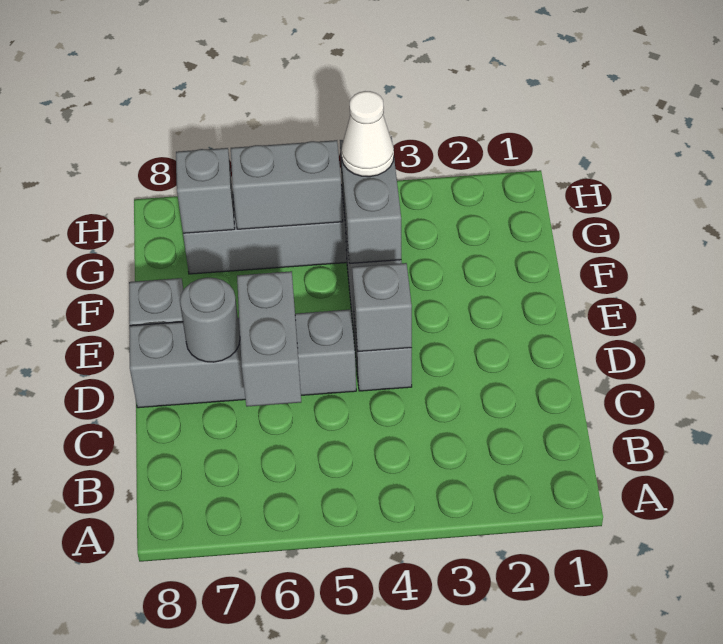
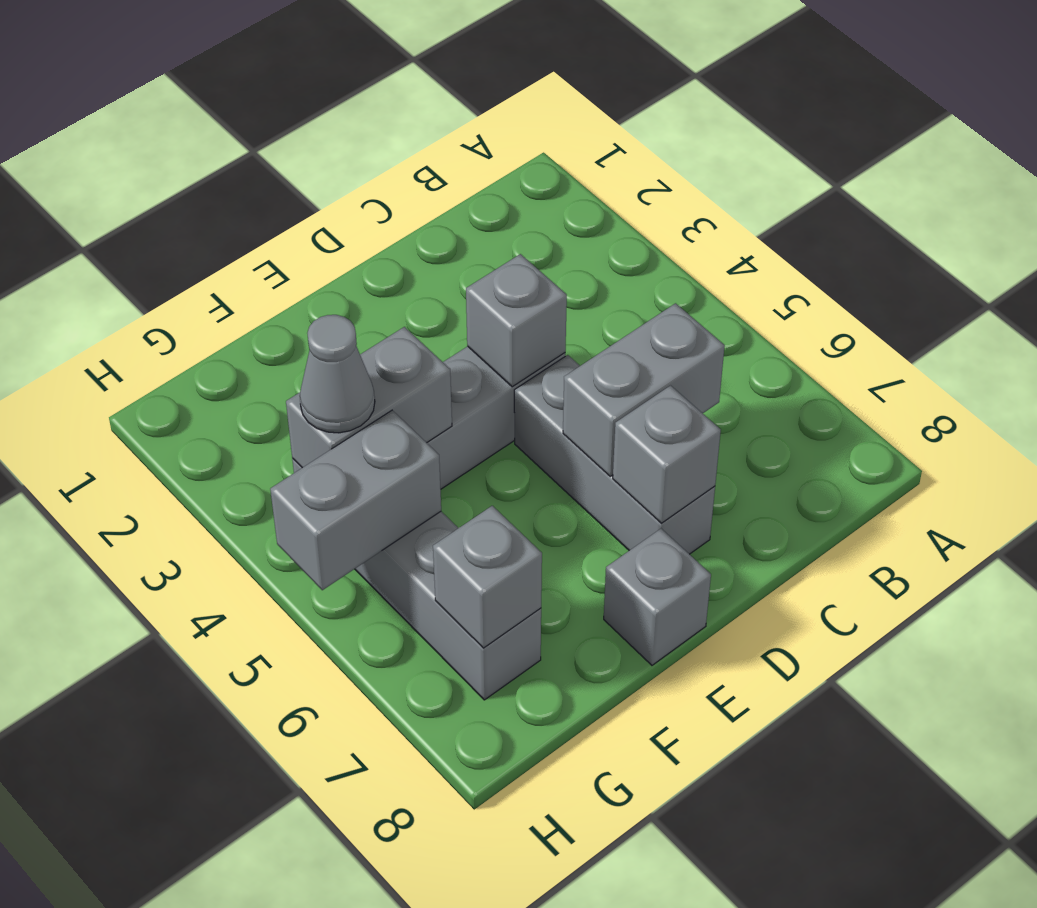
grey 1x4 brick [129,310,356,408] -> grey 1x3 brick [514,355,715,554]
grey 1x1 round brick [180,278,240,362] -> grey 1x1 brick [613,386,721,523]
white 1x1 cone [341,91,394,177] -> grey 1x1 cone [300,315,375,433]
grey 1x2 brick [231,140,343,229] -> grey 1x2 brick turned to [270,410,441,590]

